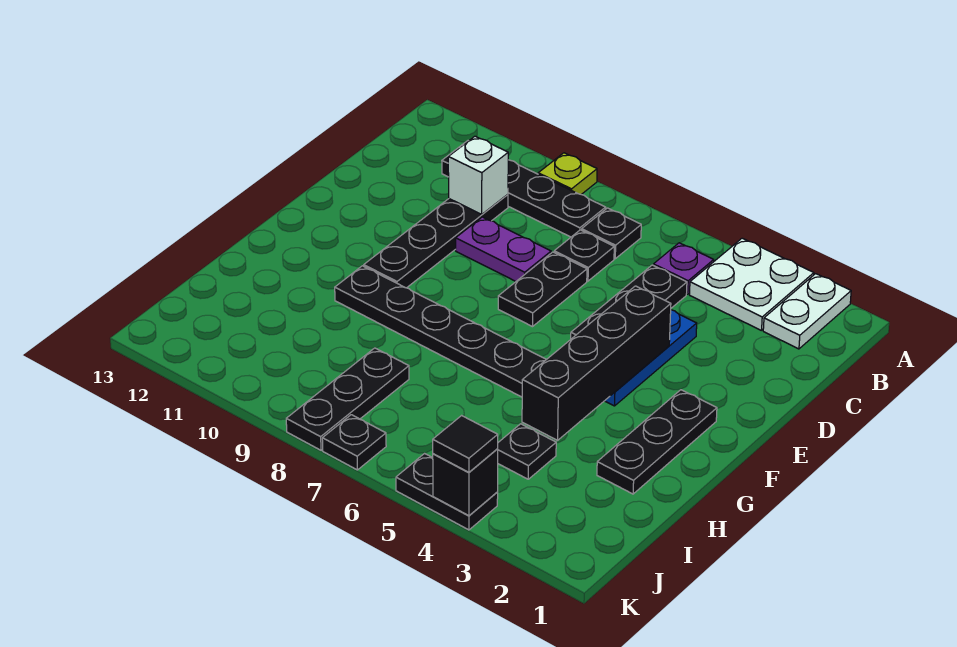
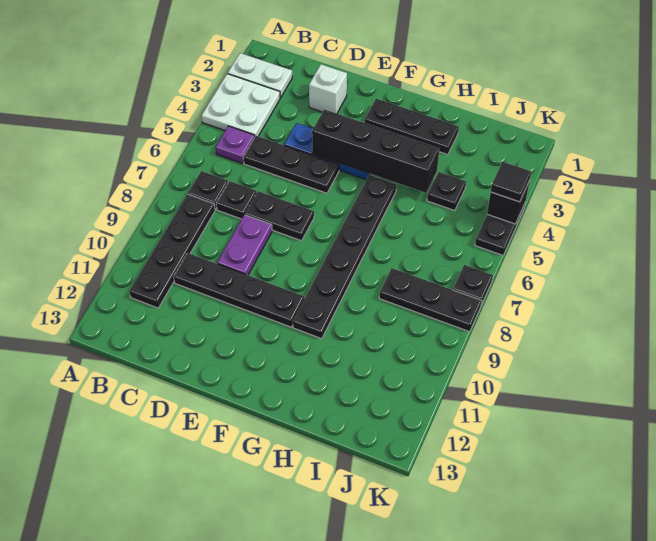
lime 1x1 plate [538,153,597,194] -> none
white 1x1 brick [448,136,508,214] -> white 1x1 brick moved to [309,64,347,113]

